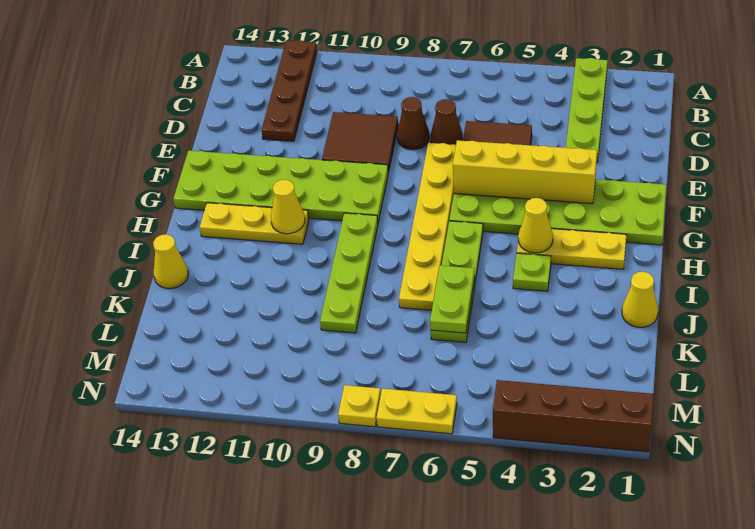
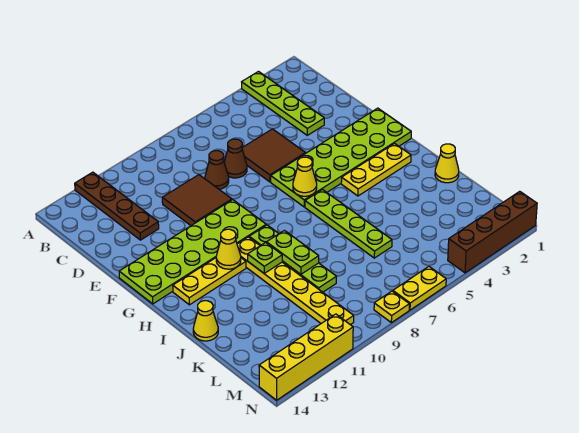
yellow 1x6 plate [399,143,456,310] -> yellow 1x6 plate moved to [237,237,354,325]
yellow 1x4 brick [453,140,597,204] -> yellow 1x4 brick moved to [259,314,353,400]
yellow 1x1 cone [518,198,553,253] -> yellow 1x1 cone moved to [293,157,317,196]
lime 1x1 plate [513,253,551,291] -> lime 1x1 plate moved to [248,243,282,274]
lime 1x2 plate [430,265,475,333] -> lime 1x2 plate moved to [267,230,319,274]

